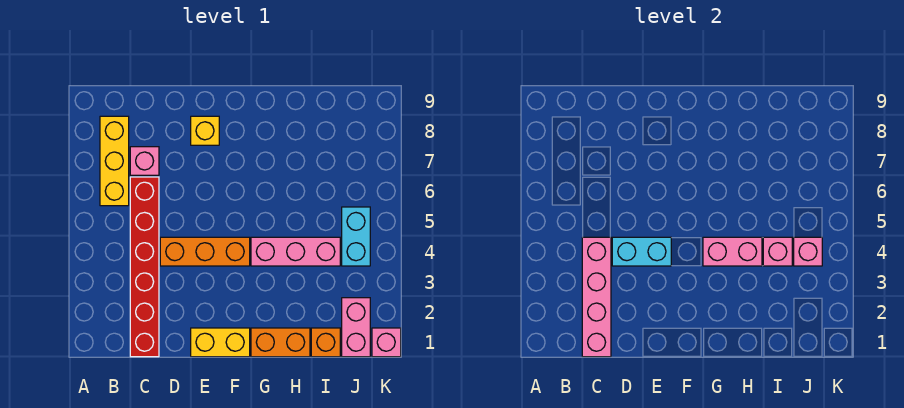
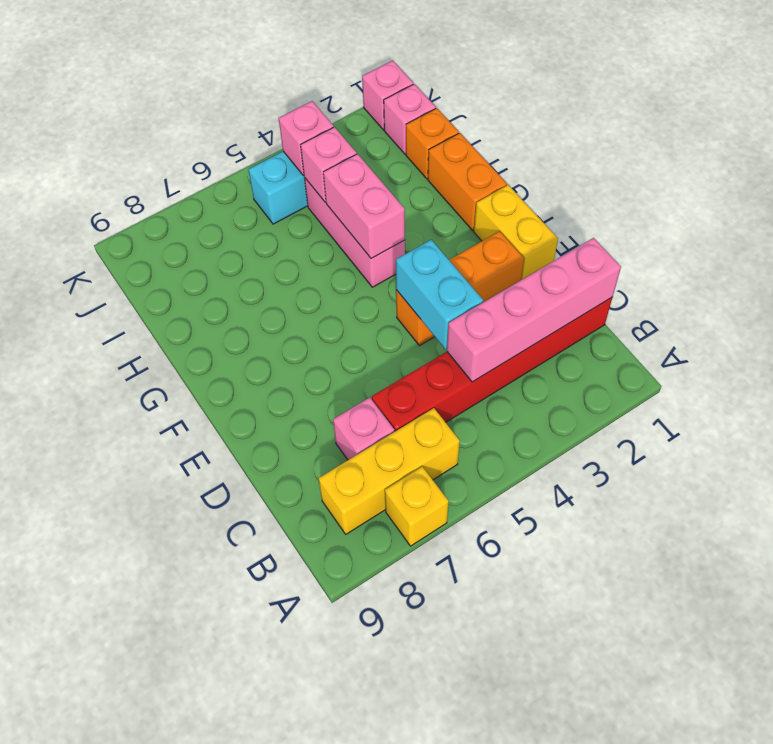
orange 1x3 brick [160,237,250,266] -> orange 1x3 brick turned to [396,231,524,346]
yellow 1x1 brick [191,116,219,145] -> yellow 1x1 brick moved to [385,467,449,546]
pink 1x2 brick [342,298,370,357] -> pink 1x1 brick [384,84,436,154]

